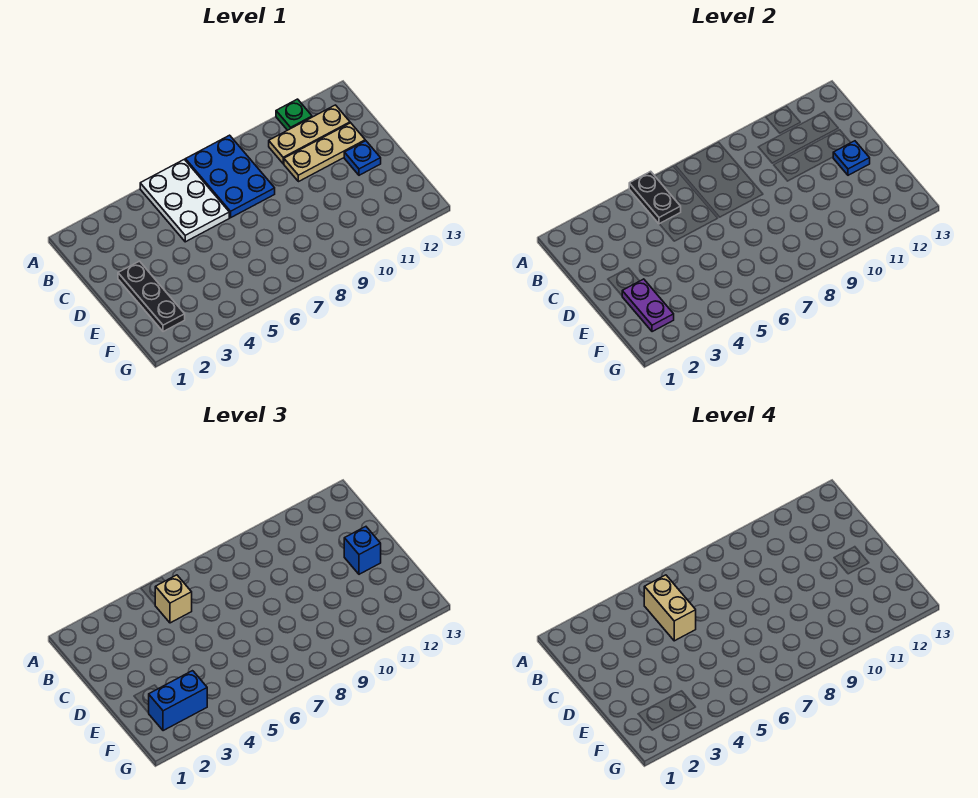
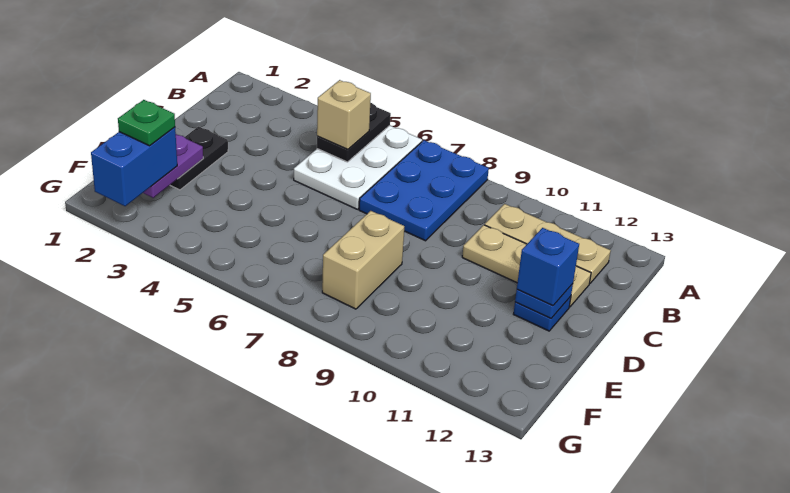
green 1x1 plate [276,99,312,130] -> green 1x1 plate moved to [118,100,175,146]
tan 1x2 brick [644,575,696,641] -> tan 1x2 brick moved to [322,211,404,309]
black 1x3 plate [118,261,185,332] -> black 1x2 plate [170,127,228,190]
blue 1x2 brick [149,671,207,731] -> blue 1x2 brick turned to [91,127,177,206]

